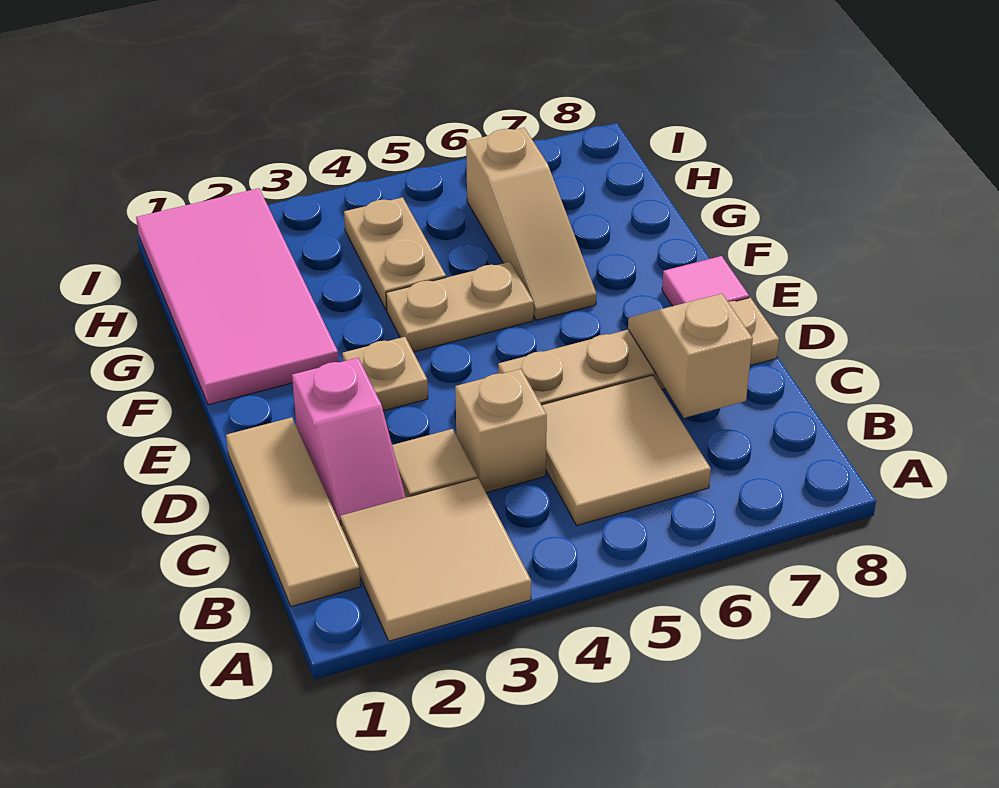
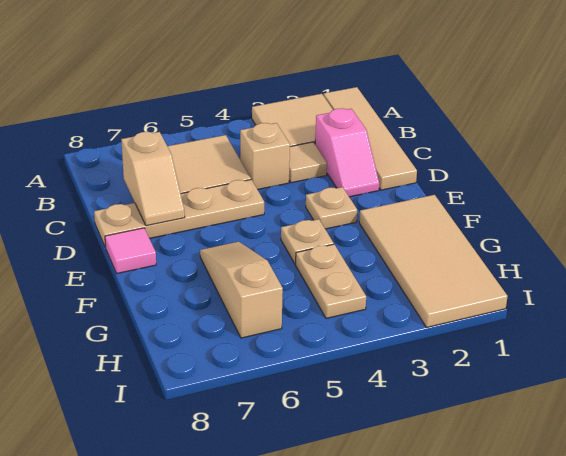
tan 1x3 tile [226,417,361,607] -> tan 1x4 tile [324,87,417,190]
pink 1x2 slope [292,358,406,525] -> pink 1x2 slope turned to [315,108,379,197]
pink 2x4 tile [136,188,339,405] -> tan 2x4 tile [359,195,508,327]
tan 1x2 plate [386,262,534,352] -> tan 1x1 plate [281,219,334,264]

